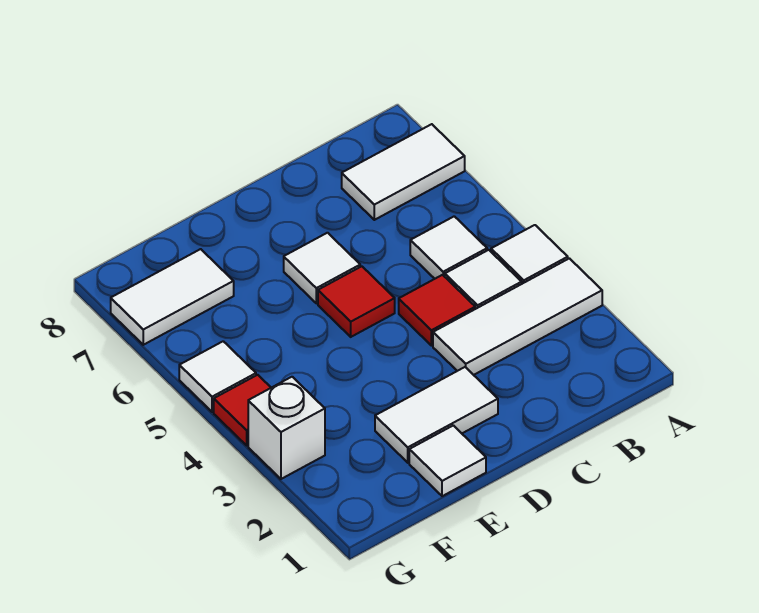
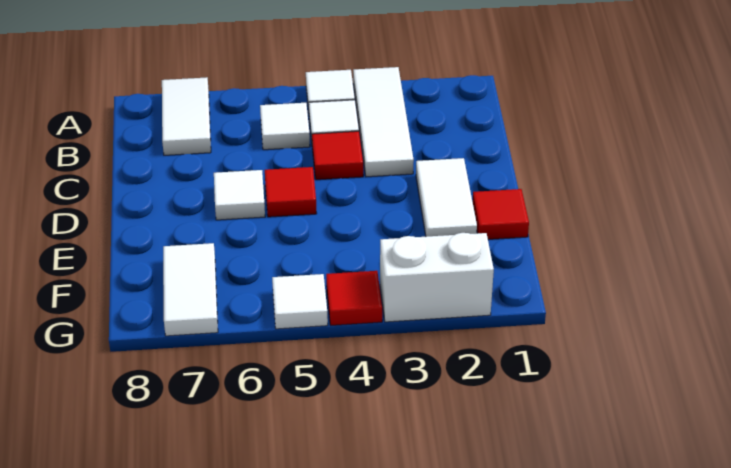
white 1x1 tile [409,425,486,496] -> red 1x1 tile [472,189,529,239]
white 1x1 brick [248,377,325,479] -> white 1x2 brick [380,233,494,322]

